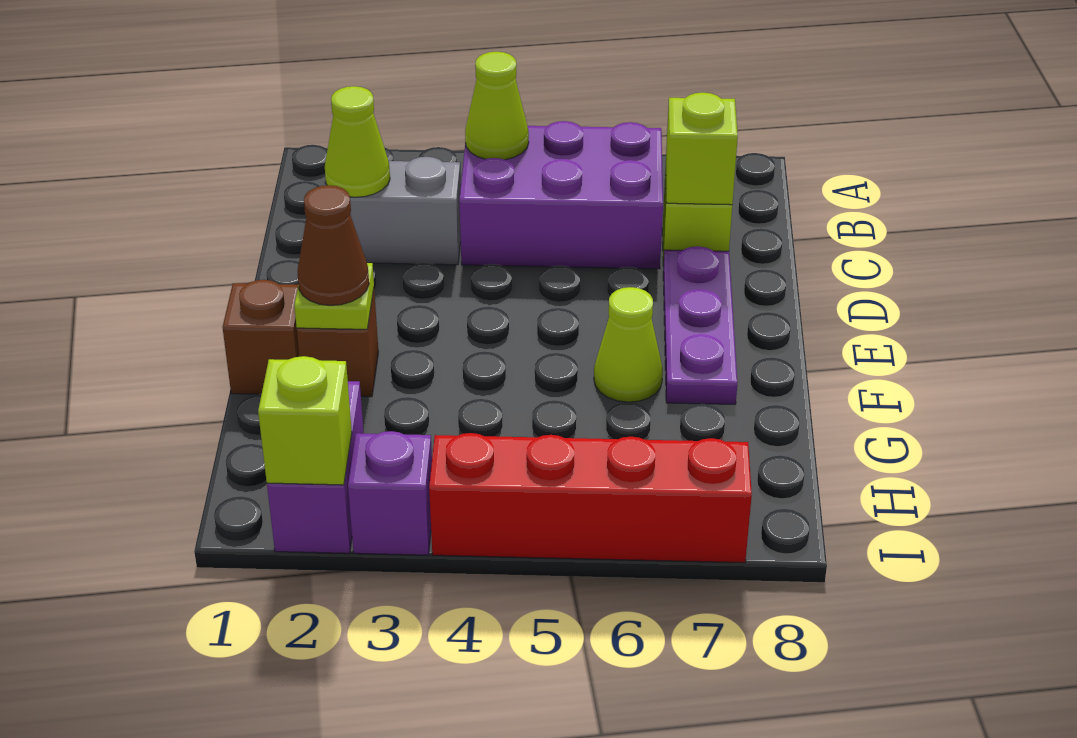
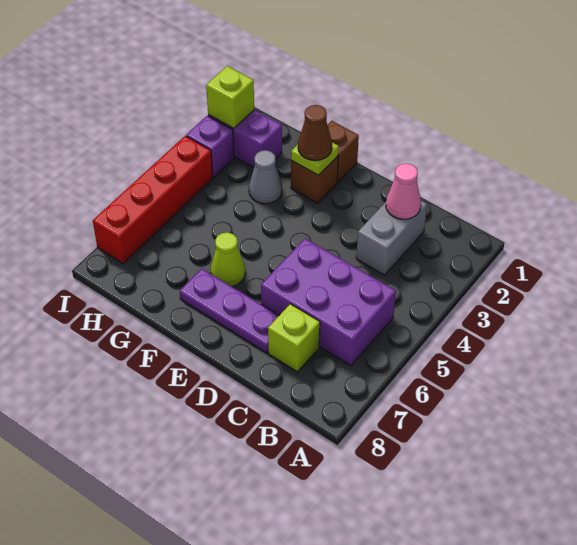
purple 2x3 brick [459,121,663,269] -> purple 2x3 brick turned to [261,239,396,365]
lime 1x1 cone [465,52,529,160] -> none
lime 1x1 cone [325,86,390,197] -> pink 1x1 cone [386,164,421,219]
lime 1x1 brick [666,93,738,205] -> none
none -> grey 1x1 cone [249,150,282,204]

